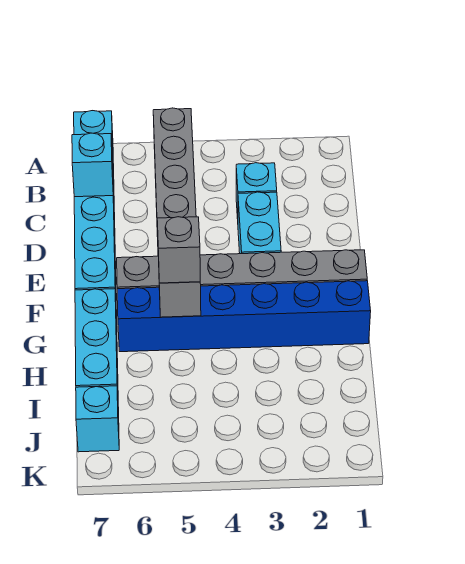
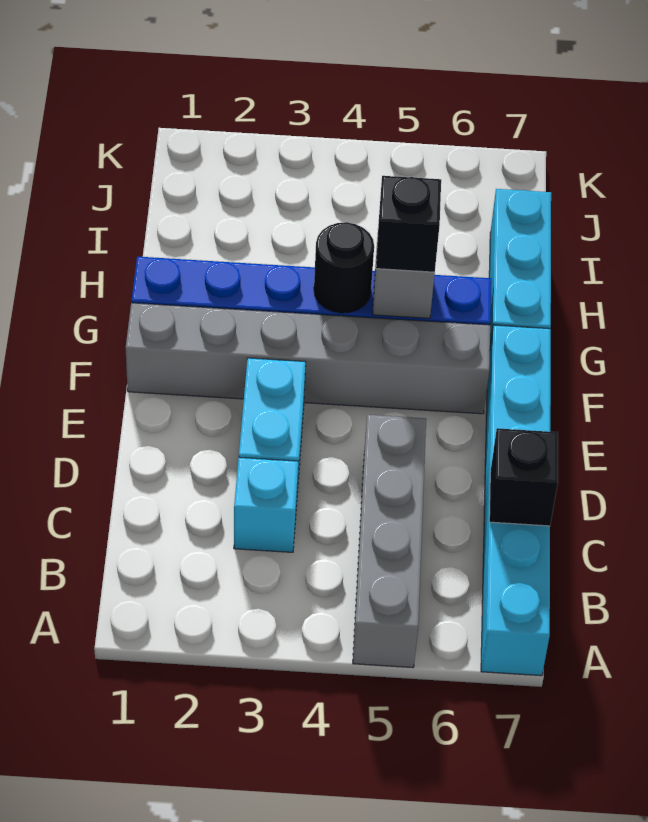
cyan 1x1 brick [72,133,113,197] -> black 1x1 brick [489,428,558,526]
none -> black 1x1 round brick [314,222,374,313]
grey 1x1 brick [157,217,200,283] -> black 1x1 brick [376,176,441,272]
cyan 1x1 brick [76,386,119,452] -> none

